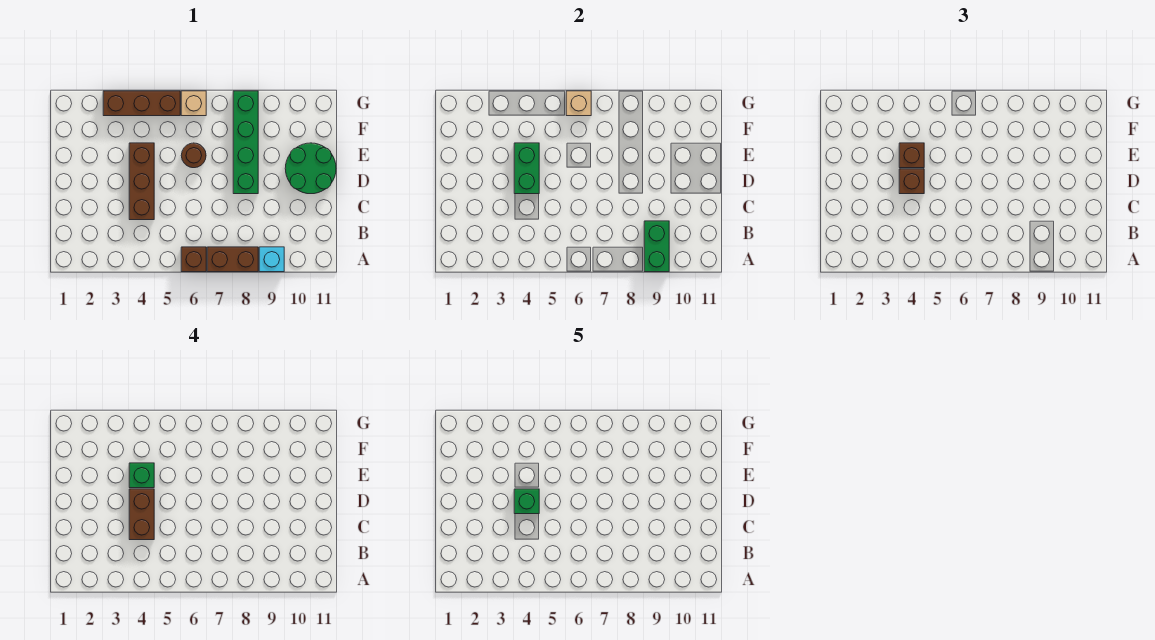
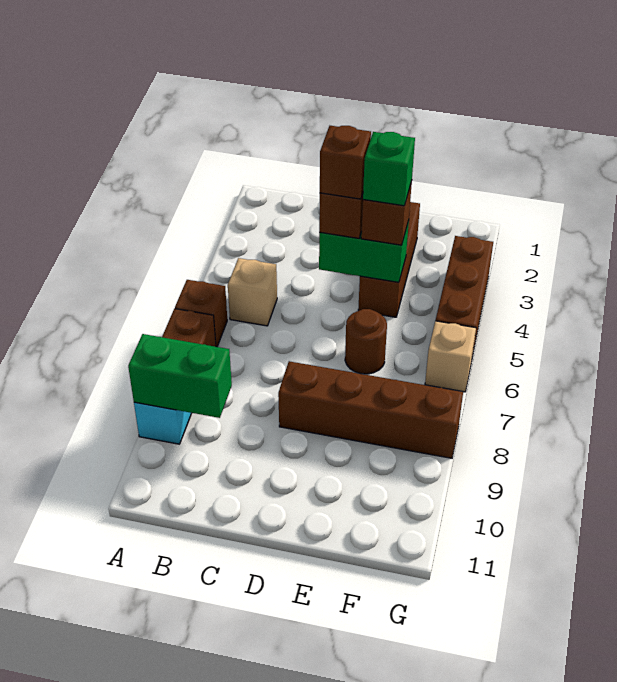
brown 1x3 brick [129,143,154,220] -> brown 1x3 brick turned to [358,202,420,317]
brown 1x2 brick [129,489,154,540] -> brown 1x1 brick [320,126,371,199]
green 1x1 brick [514,489,539,514] -> none
green 1x4 brick [233,91,258,194] -> brown 1x4 brick [278,361,463,458]
green 2x2 round brick [285,143,336,194] -> none
tan 1x1 brick [566,91,591,116] -> tan 1x1 brick moved to [228,258,277,326]

